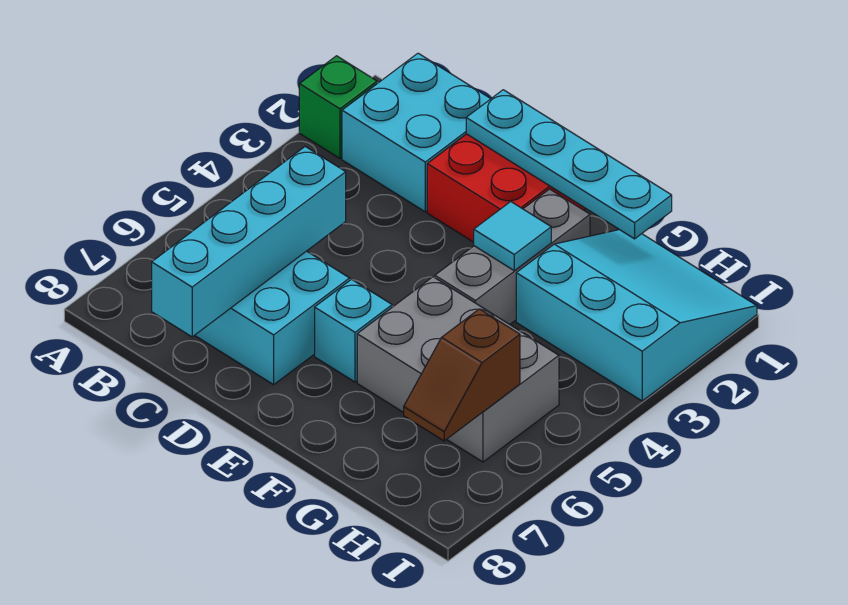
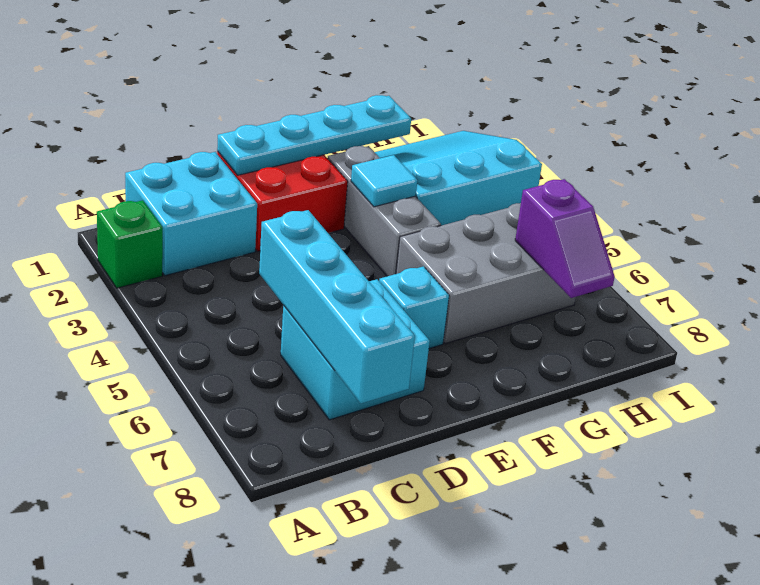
brown 1x2 slope [404,309,520,441] -> purple 1x2 slope [515,179,615,298]

